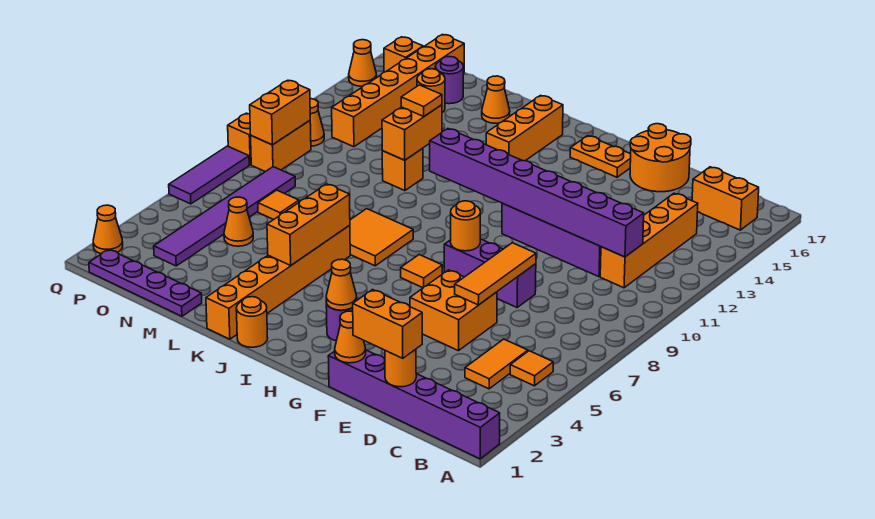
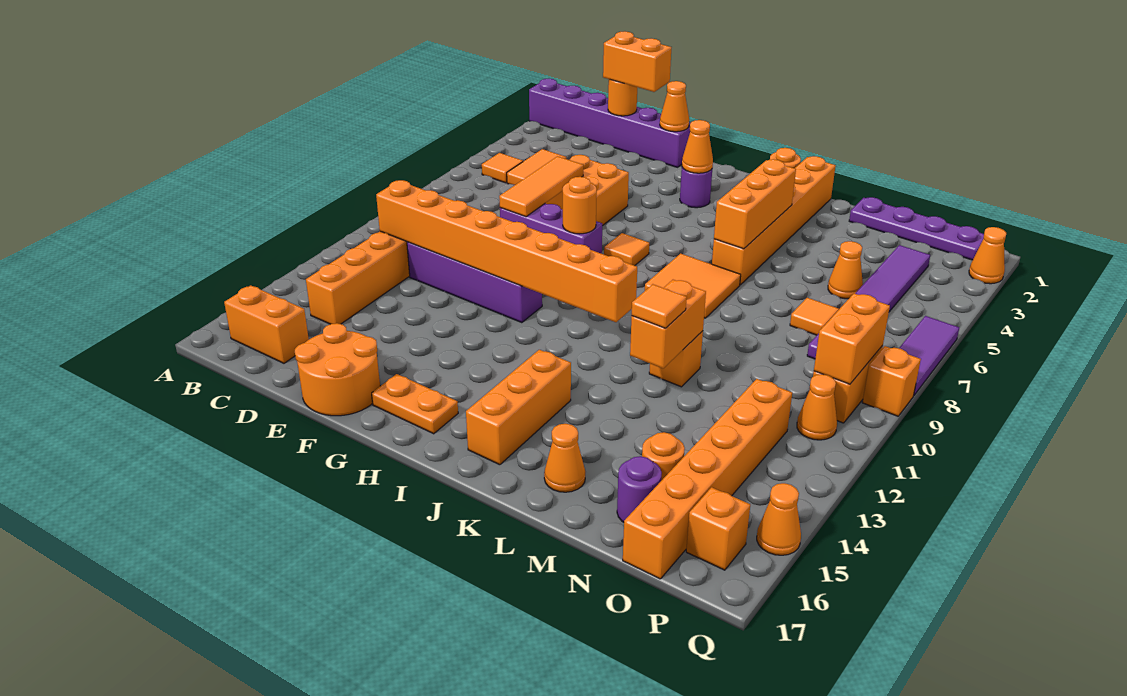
purple 1x8 brick [430,129,644,257] -> orange 1x8 brick [376,180,637,322]

